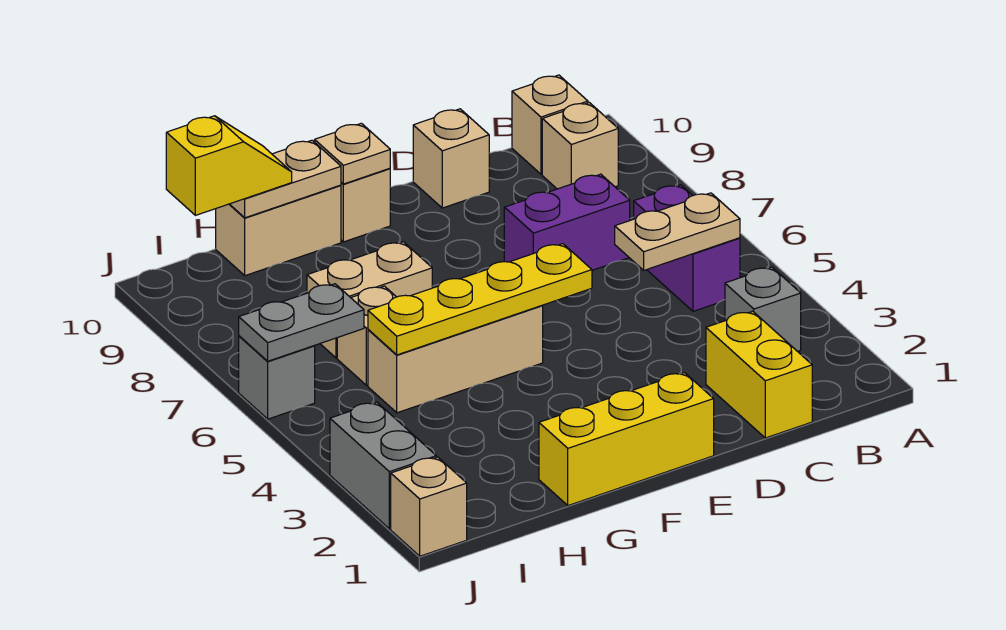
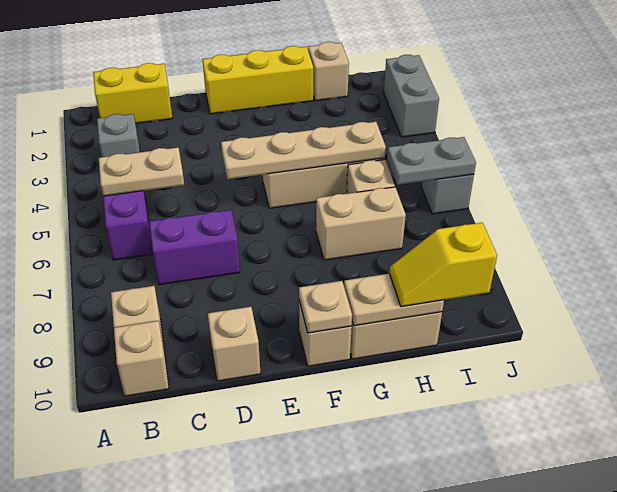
yellow 1x2 brick [706,311,812,438] -> yellow 1x2 brick turned to [93,63,172,123]
yellow 1x4 plate [368,244,592,355] -> tan 1x4 plate [221,122,386,179]
tan 1x1 brick [391,457,467,556] -> tan 1x1 brick moved to [308,42,349,101]

